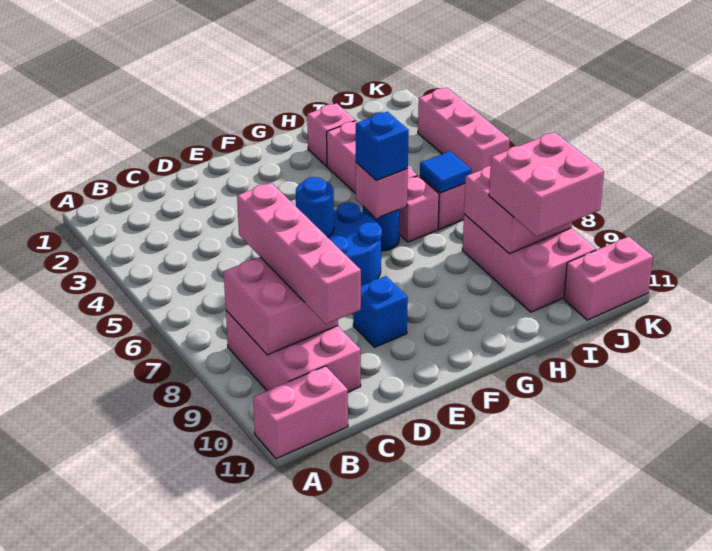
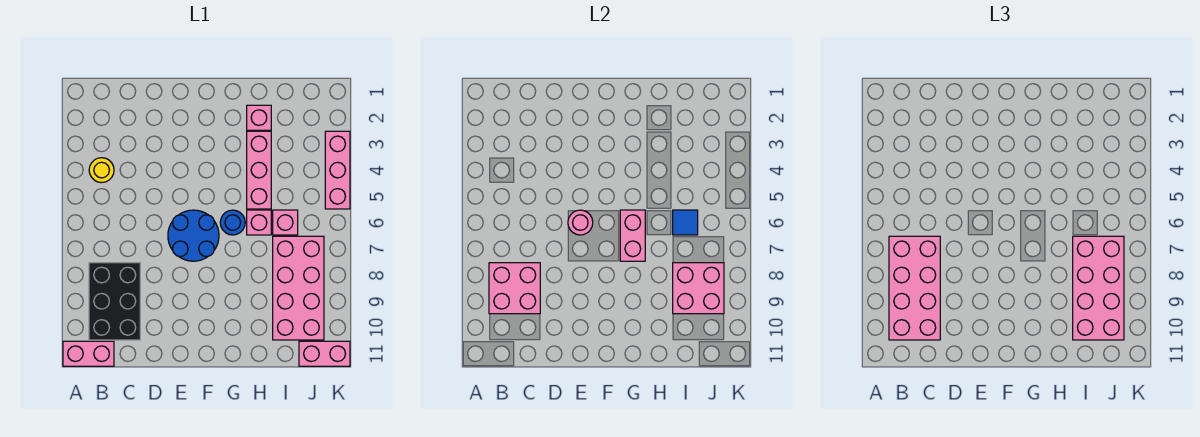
none -> yellow 1x1 round brick [89,158,114,183]
pink 2x3 brick [226,311,361,392] -> black 2x3 brick [89,263,140,340]
pink 1x4 brick [237,183,361,324] -> pink 2x4 brick [889,236,940,340]
blue 1x1 round brick [296,177,334,237] -> pink 1x1 round brick [568,210,593,235]
blue 1x1 brick [353,276,408,347] -> none
pink 1x1 brick [356,162,408,218] -> pink 1x2 brick [620,210,645,261]
blue 1x1 brick [356,112,409,180] -> none
pink 2x3 brick [462,214,596,312] -> pink 2x4 brick [273,236,324,340]
pink 2x2 brick [489,132,604,237] -> pink 2x4 brick [1073,236,1124,340]

